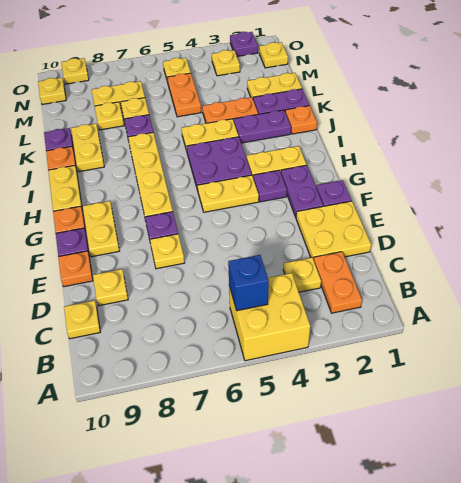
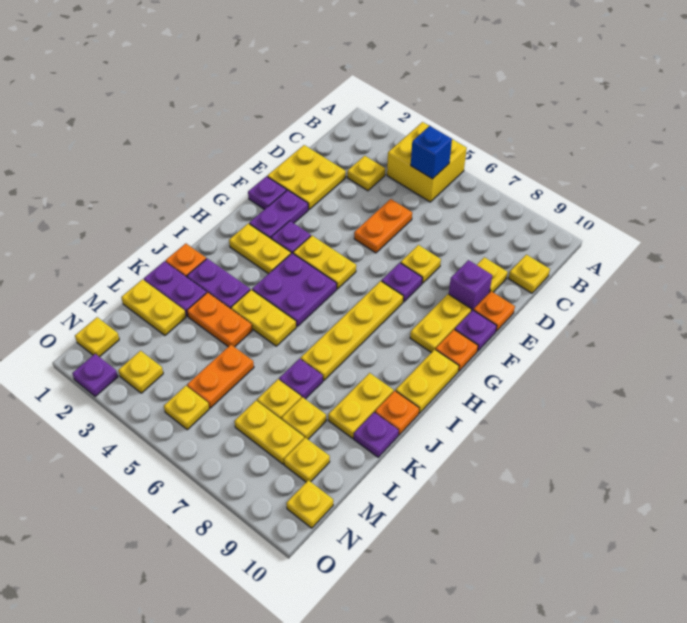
orange 1x2 plate [314,252,362,313] -> orange 1x2 plate moved to [354,199,412,253]
none -> purple 1x1 brick [449,260,492,311]
yellow 1x1 plate [61,58,89,84] -> yellow 1x1 plate moved to [284,438,330,482]

